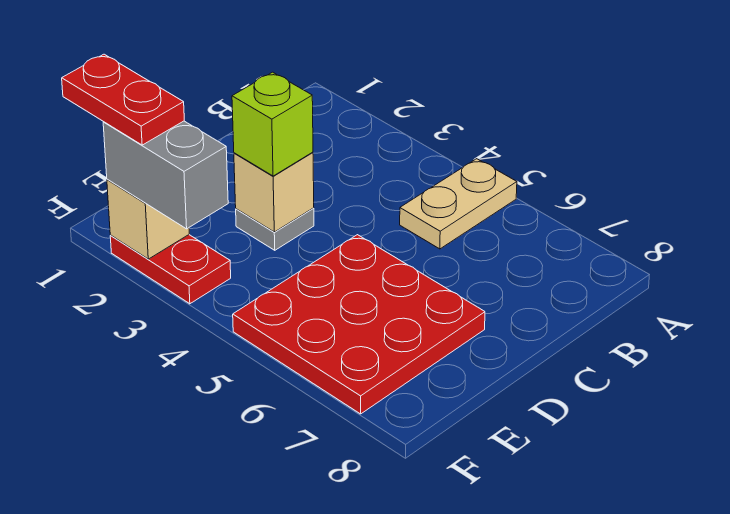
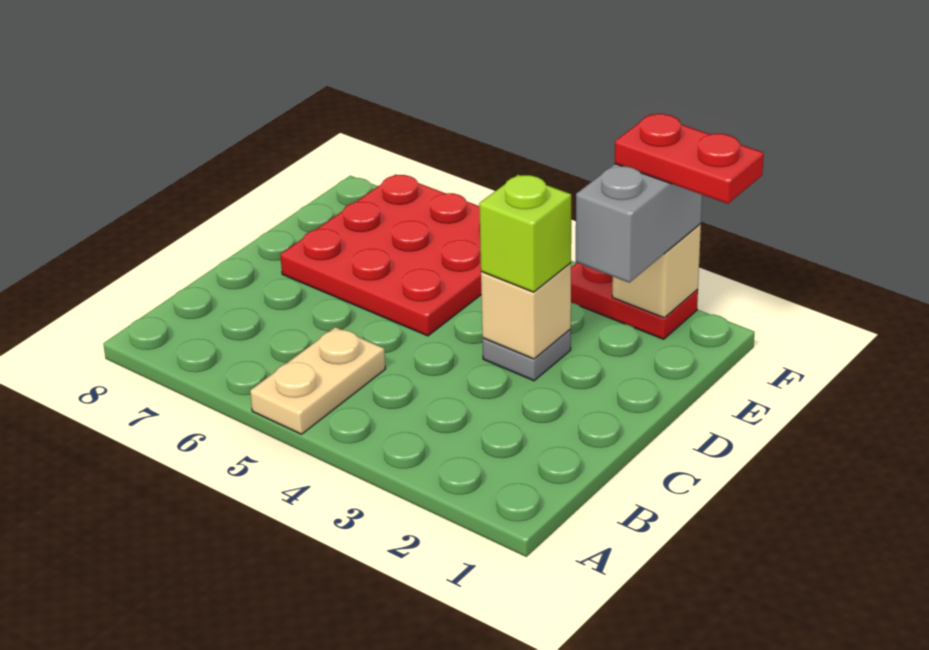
grey 1x2 brick [103,121,228,229] -> grey 1x2 brick turned to [576,164,702,283]

